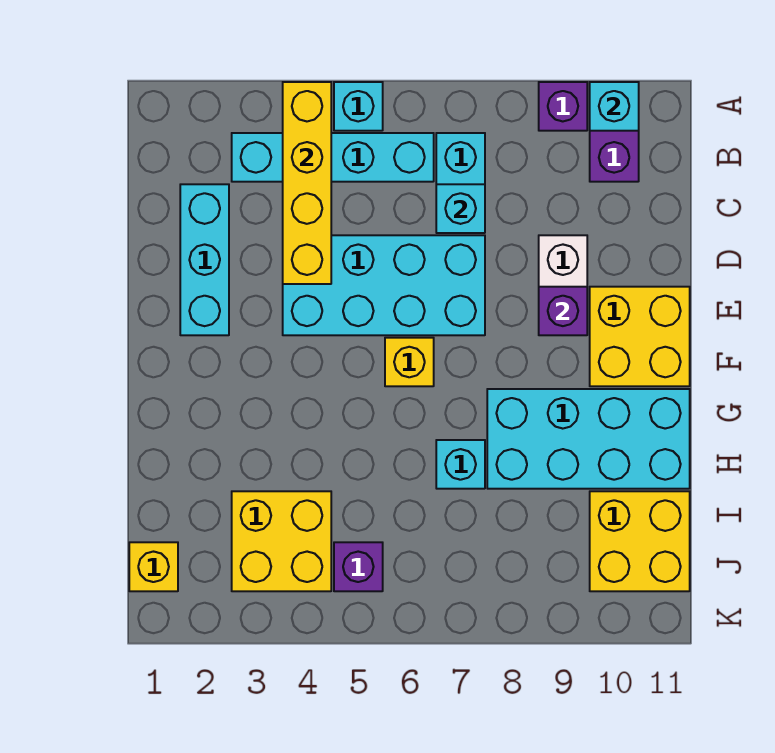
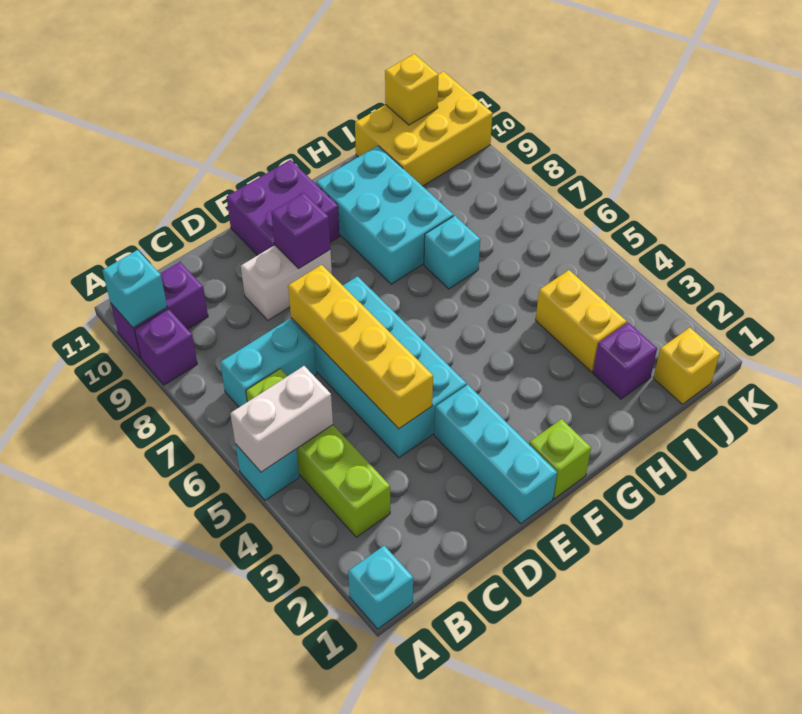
yellow 1x4 brick [283,82,331,284] -> yellow 1x4 brick turned to [288,265,433,429]
none -> white 1x2 brick [230,366,333,472]
cyan 1x4 brick [232,133,434,182] -> lime 1x4 brick [246,369,390,537]
cyan 1x3 brick [180,184,229,335] -> cyan 1x3 brick turned to [434,385,557,523]
cyan 1x1 brick [436,184,485,233] -> cyan 1x1 brick moved to [348,546,413,629]
yellow 2x2 brick [590,287,690,386] -> purple 2x2 brick [227,160,340,255]
none -> lime 1x1 brick [529,419,591,499]
yellow 1x1 brick [385,338,434,386] -> yellow 1x1 brick moved to [385,54,438,125]
cyan 2x4 brick [487,389,690,489] -> cyan 2x3 brick [316,146,453,284]
yellow 2x2 brick [232,491,331,591] -> yellow 1x2 brick [536,270,627,372]
yellow 2x2 brick [590,491,690,591] -> yellow 2x3 brick [355,72,492,186]
purple 1x1 brick [334,542,383,591] -> purple 1x1 brick moved to [593,323,657,399]

